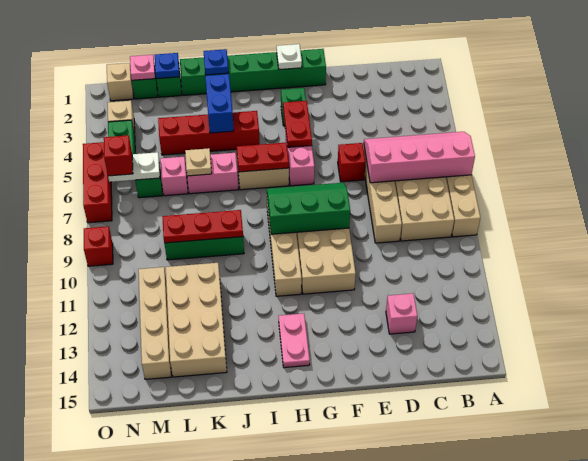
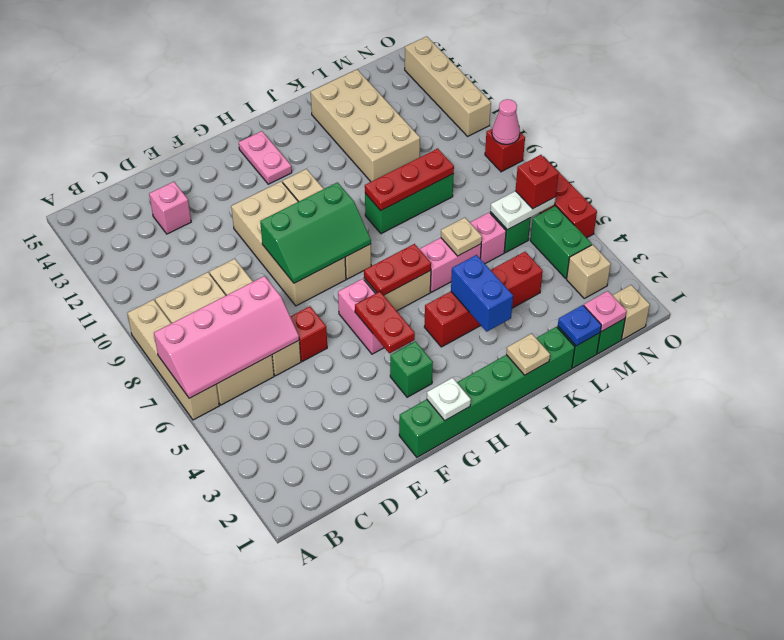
blue 1x1 plate [204,49,229,75] -> tan 1x1 plate [506,333,550,375]
tan 1x4 brick [138,267,171,379] -> tan 1x4 brick moved to [405,36,491,136]
none -> pink 1x1 cone [492,99,520,144]

